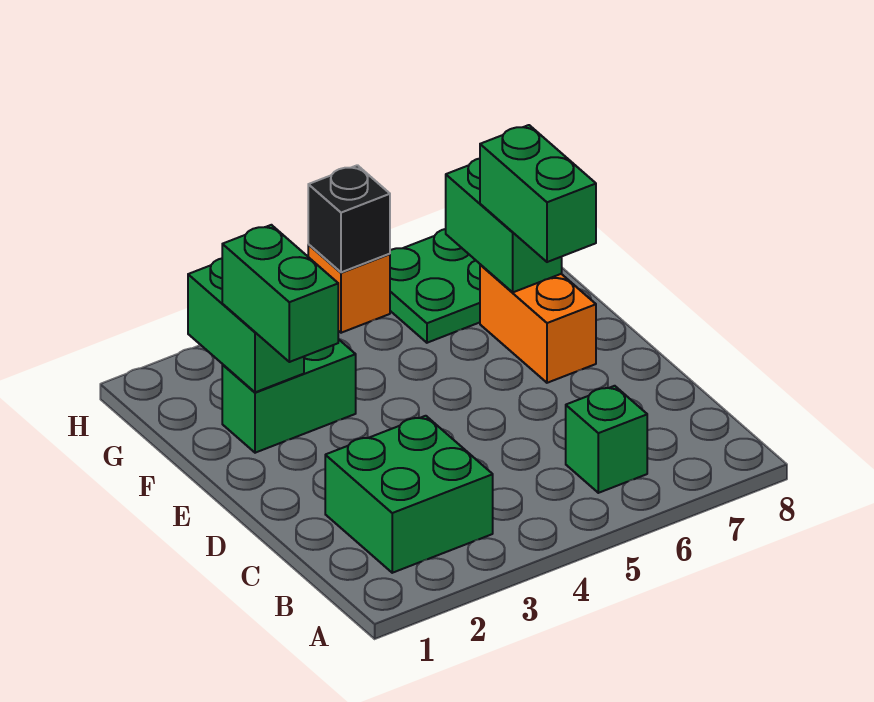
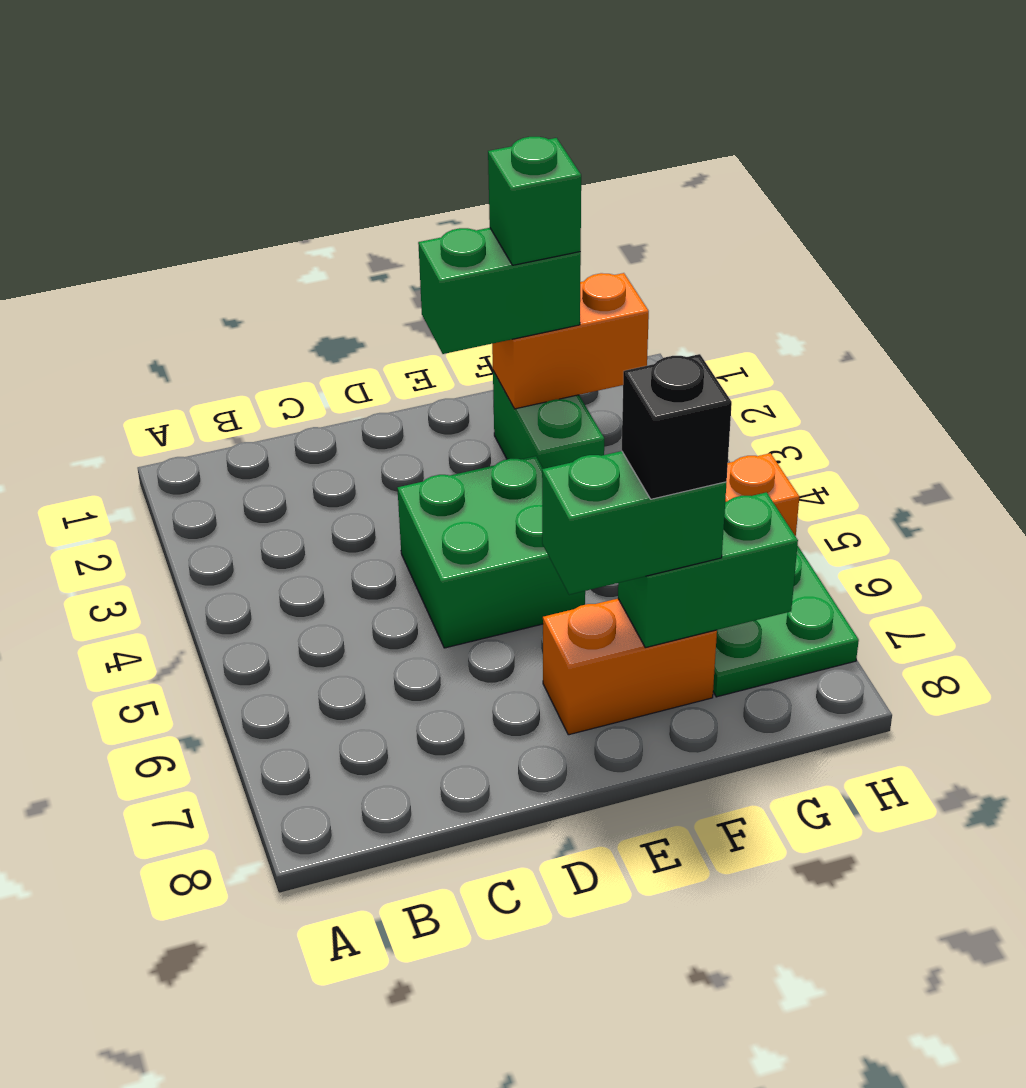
green 2x2 brick [325,416,493,573] -> green 2x2 brick moved to [397,456,585,648]
green 1x1 brick [566,386,647,493] -> green 1x1 brick moved to [488,137,581,265]
green 1x2 brick [188,259,304,392] -> orange 1x2 brick [492,273,649,409]
black 1x1 brick [308,165,390,272] -> black 1x1 brick moved to [622,354,732,499]

